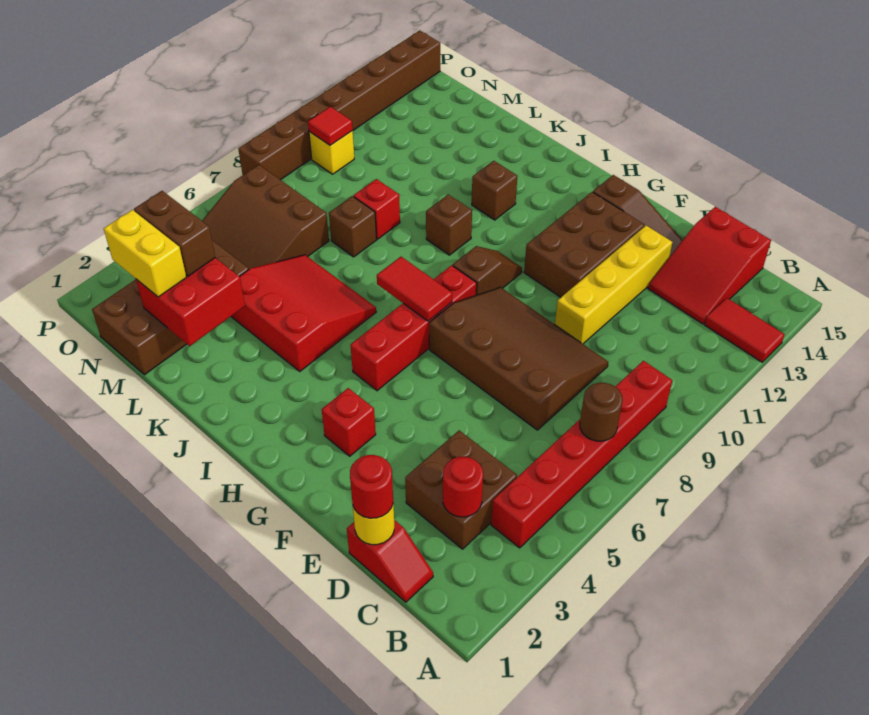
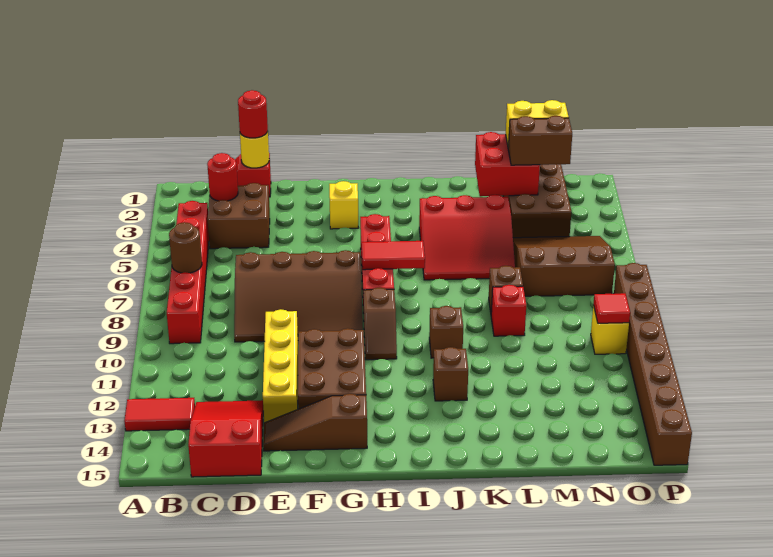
red 1x1 brick [322,388,376,456] -> yellow 1x1 brick [329,181,359,229]

